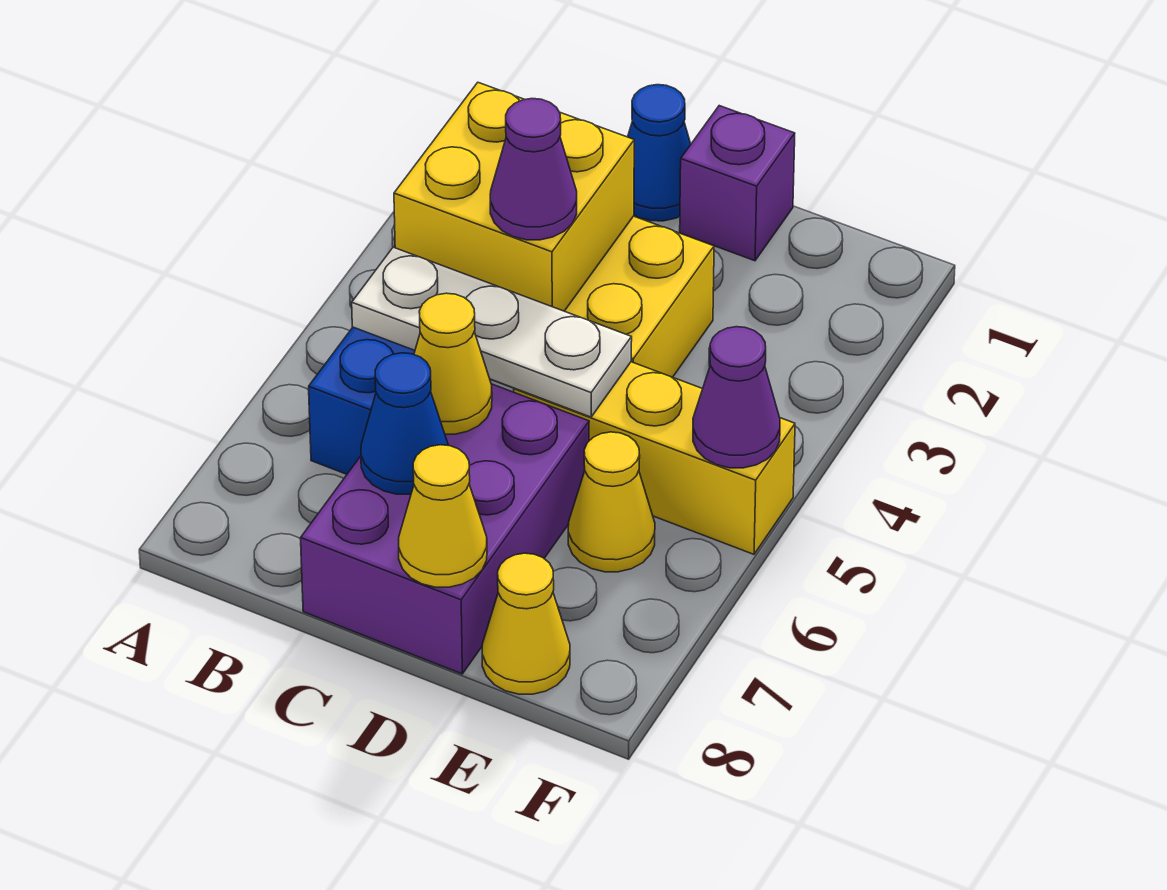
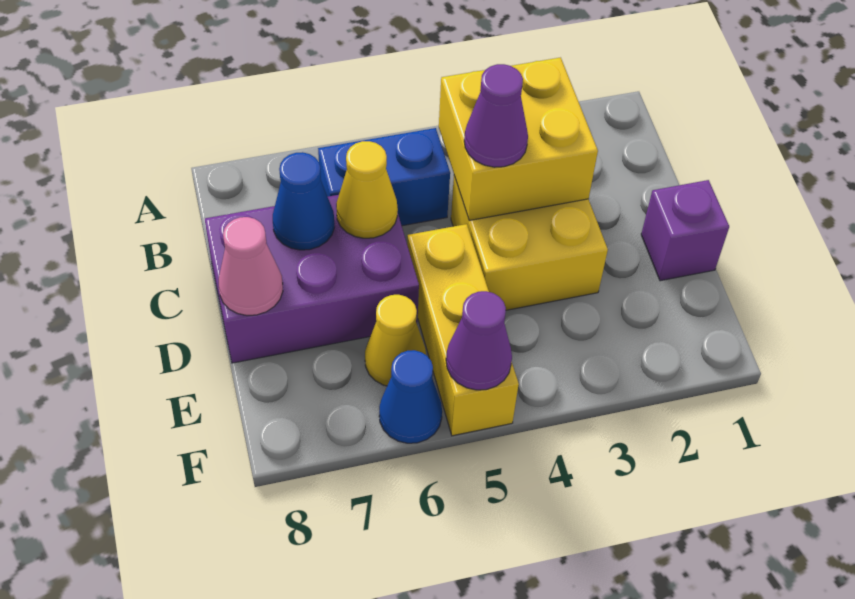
white 1x3 plate [352,247,632,417] -> none
blue 1x1 cone [628,85,691,221] -> blue 1x1 cone moved to [379,350,442,443]
yellow 1x1 cone [399,445,487,587] -> pink 1x1 cone [219,217,283,316]
yellow 1x1 cone [482,553,570,694] -> none

